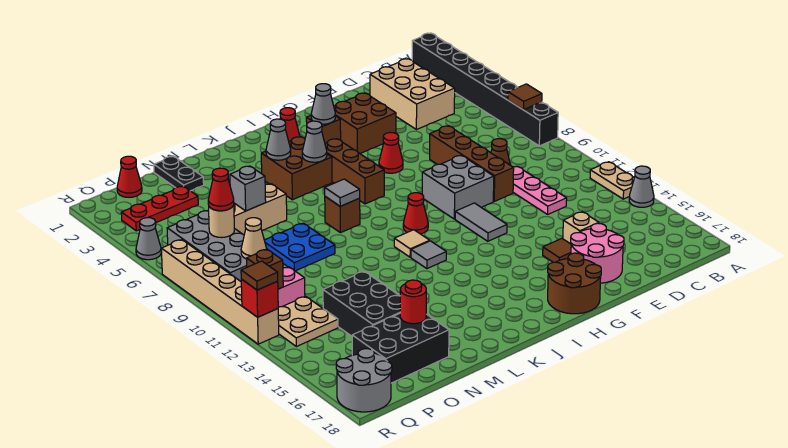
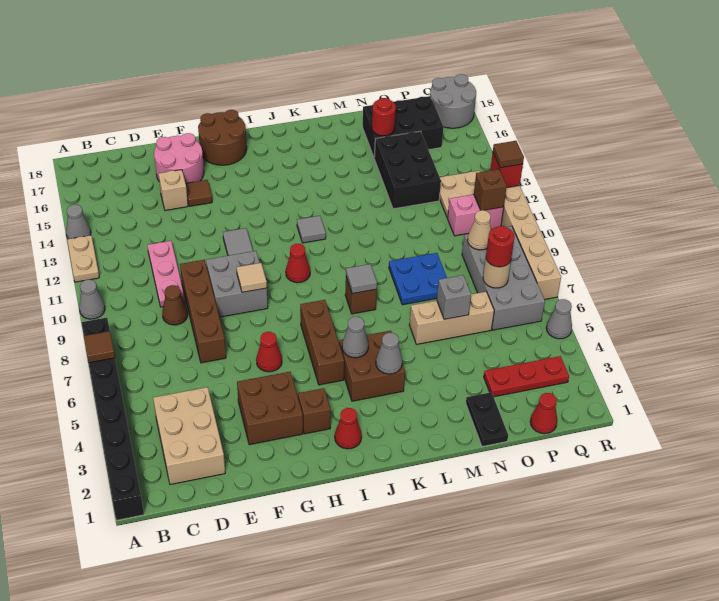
grey 1x1 cone [311,84,335,124] -> grey 1x1 cone moved to [79,280,105,319]
tan 1x1 tile [394,230,430,257] -> tan 1x1 tile moved to [237,263,267,292]
red 1x1 cone [208,168,234,211] -> red 1x1 round brick [486,226,515,267]

